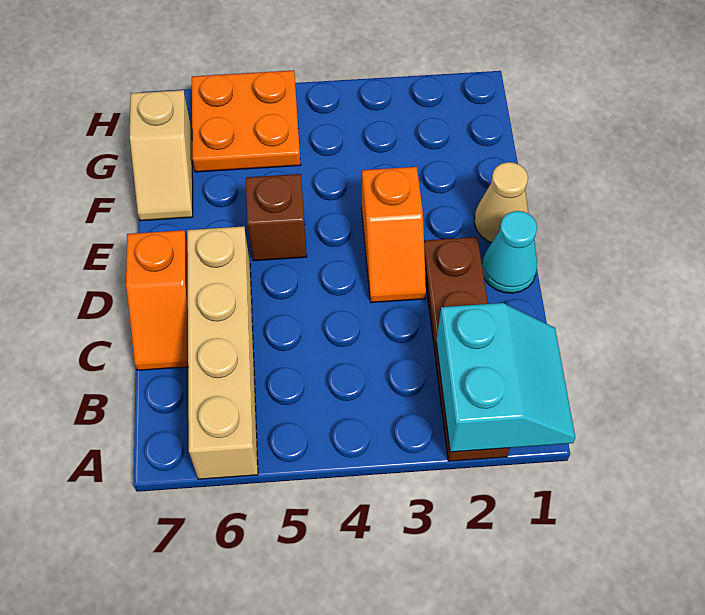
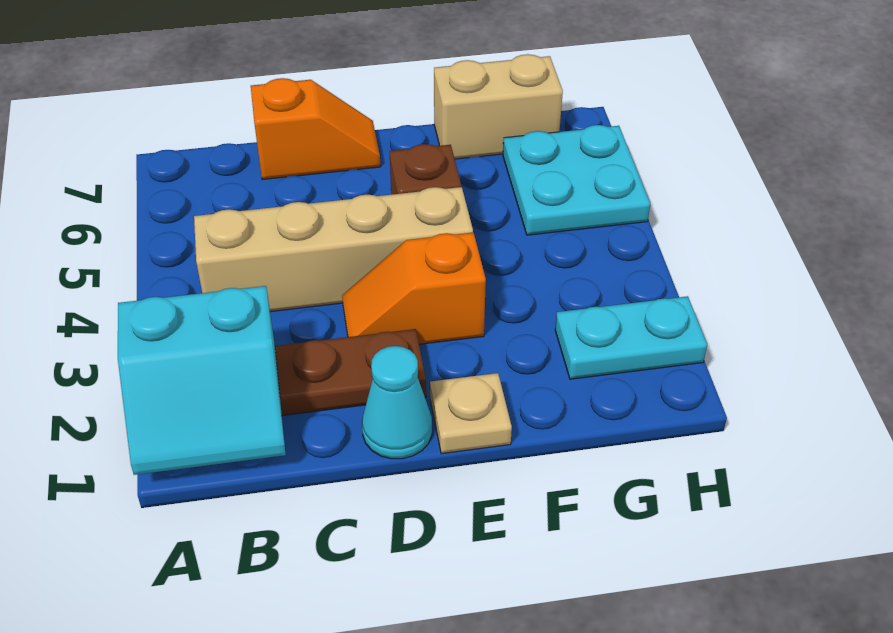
tan 1x4 brick [187,226,258,479] -> tan 1x4 brick moved to [194,187,473,312]
orange 1x2 slope [126,230,188,370] -> orange 1x2 slope turned to [251,78,381,180]
tan 1x1 cone [474,162,528,242] -> tan 1x1 plate [430,373,512,454]
tan 1x2 slope [130,90,193,221] -> tan 1x2 brick [434,54,563,159]
none -> cyan 1x2 plate [555,296,707,379]
orange 2x2 plate [192,70,301,172] -> cyan 2x2 plate [503,125,650,235]

